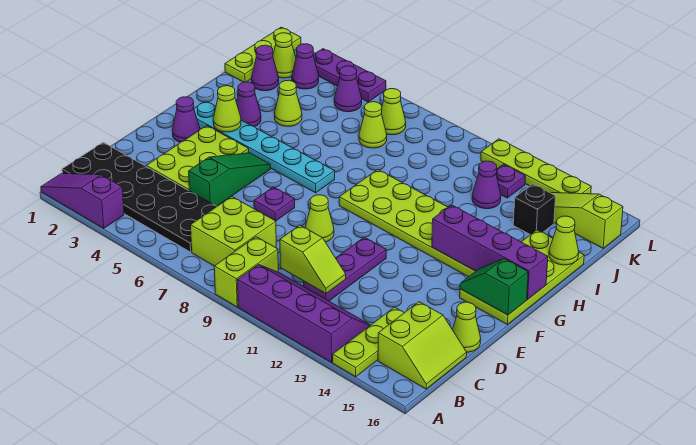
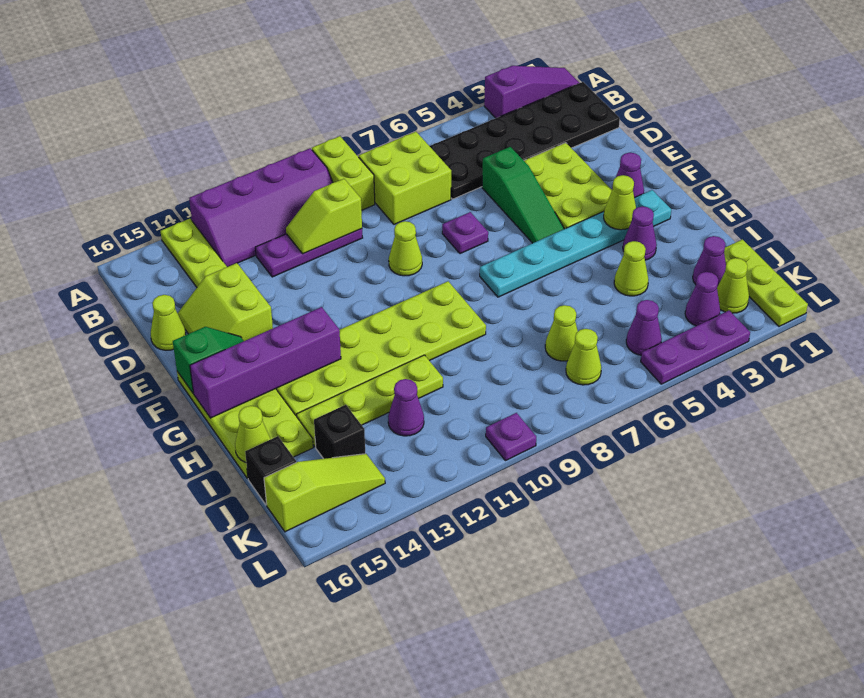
lime 2x2 slope [378,302,467,389] -> lime 2x2 slope moved to [178,263,273,341]
purple 1x3 plate [304,237,386,301] -> purple 1x3 plate turned to [255,229,363,277]
none -> black 1x1 brick [245,436,296,505]
purple 1x1 plate [496,164,526,198] -> purple 1x1 plate moved to [486,413,536,461]
lime 1x4 plate [481,139,591,194] -> lime 1x4 plate moved to [297,355,443,447]

